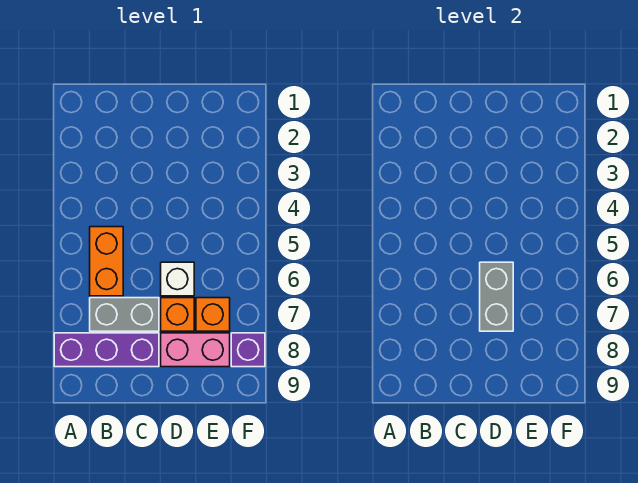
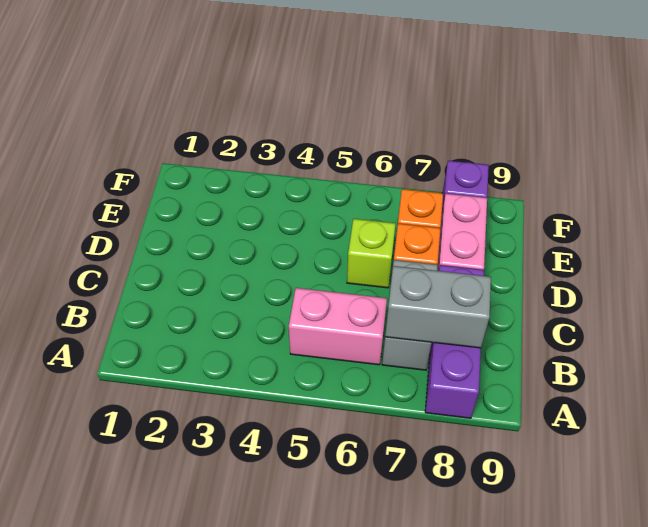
orange 1x2 brick [90,227,123,296] -> pink 1x2 brick [289,288,387,365]
white 1x1 brick [161,262,194,296] -> lime 1x1 brick [347,219,396,288]
grey 1x2 brick [480,262,513,331] -> grey 1x2 brick moved to [385,266,491,348]

